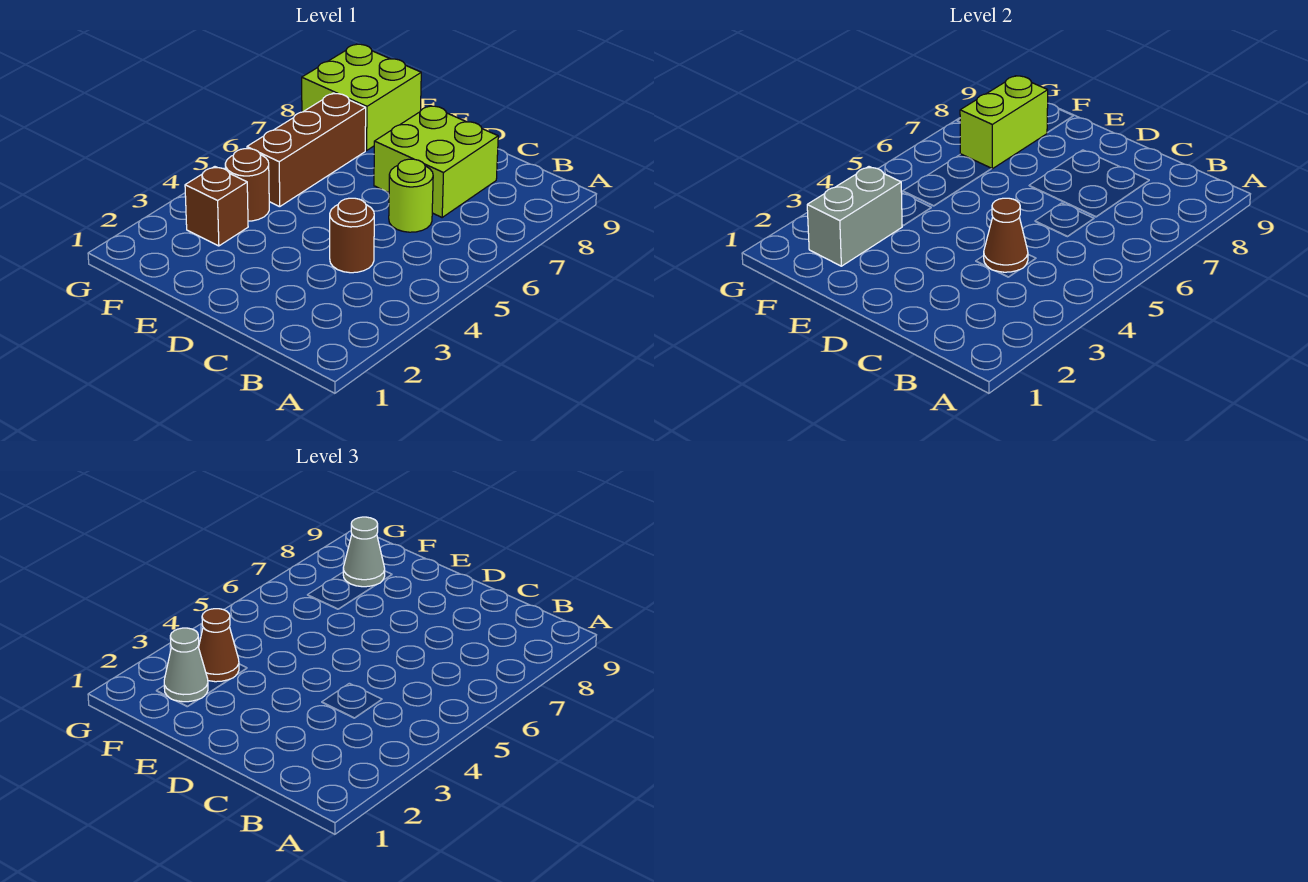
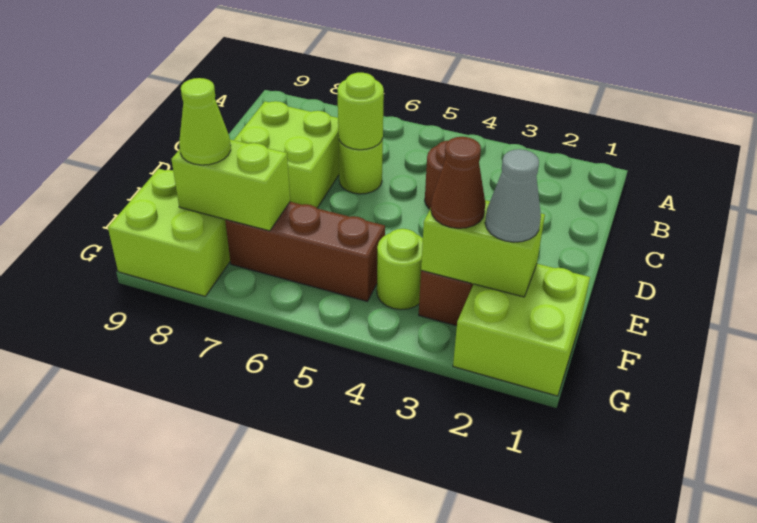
brown 1x1 cone [984,198,1028,272] -> none
none -> lime 1x1 round brick [338,73,384,150]
none -> lime 2x2 brick [453,264,590,396]
grey 1x2 brick [807,167,902,266] -> lime 1x2 brick [421,200,545,297]
brown 1x1 round brick [225,149,269,221] -> lime 1x1 round brick [377,229,423,310]
grey 1x1 cone [343,517,385,587] -> lime 1x1 cone [179,78,231,165]

